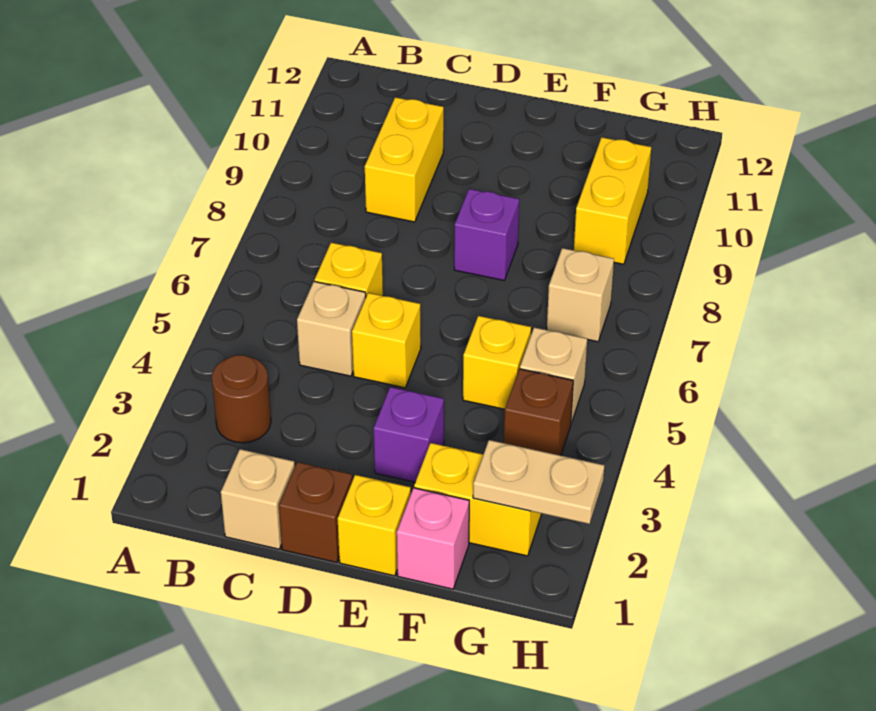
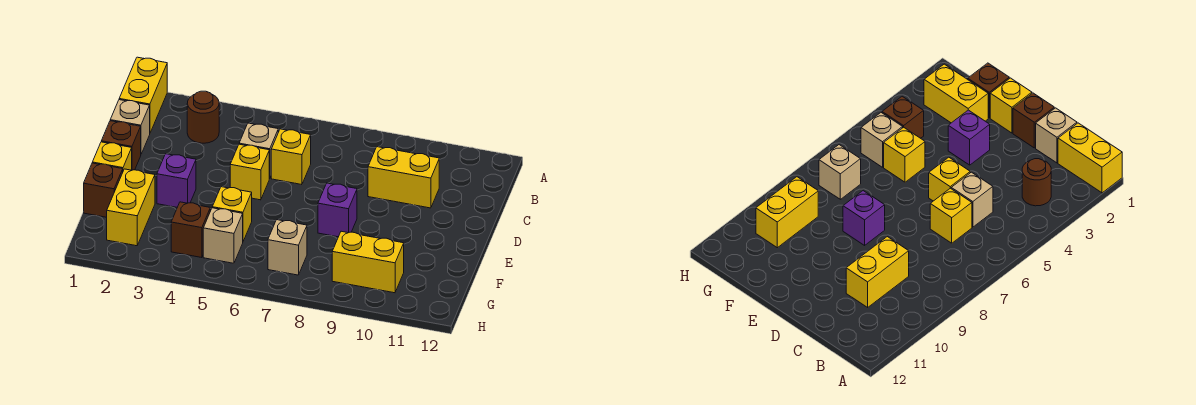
none -> yellow 1x2 brick [119,57,167,133]
pink 1x1 brick [397,488,469,589] -> brown 1x1 brick [84,163,123,217]
tan 1x2 plate [473,440,604,524] -> none

